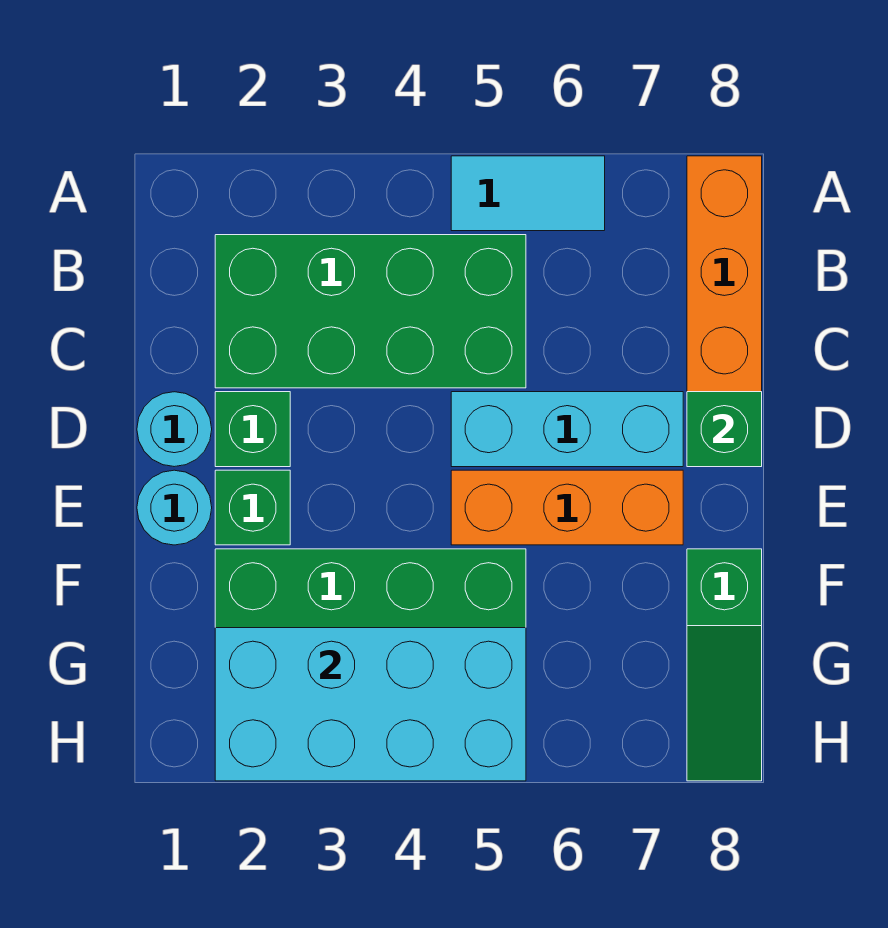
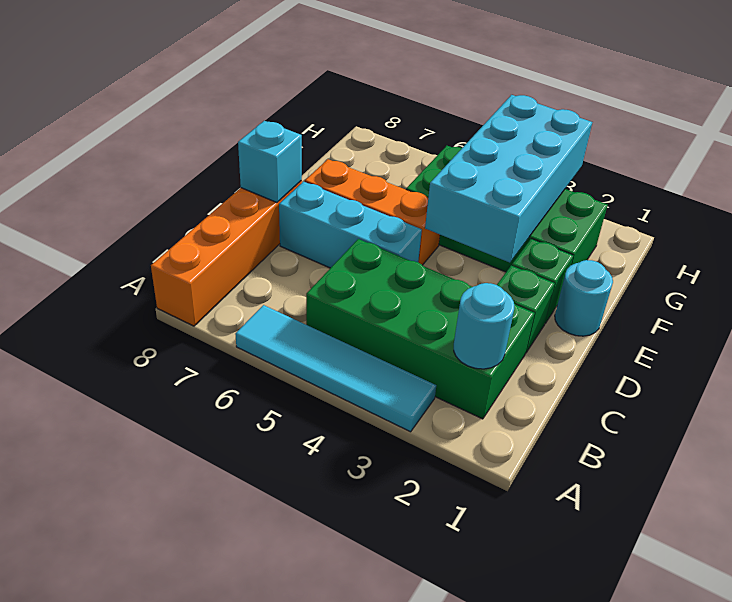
cyan 1x2 tile [451,156,605,231] -> cyan 1x4 tile [235,305,436,432]
cyan 1x1 round brick [137,392,212,467] -> cyan 1x1 round brick moved to [454,283,514,369]
green 1x1 brick [687,392,762,467] -> cyan 1x1 brick [238,121,302,202]
green 1x3 slope [687,549,762,781] -> none
cyan 2x4 brick [215,628,526,781] -> cyan 2x4 brick turned to [425,95,592,263]

